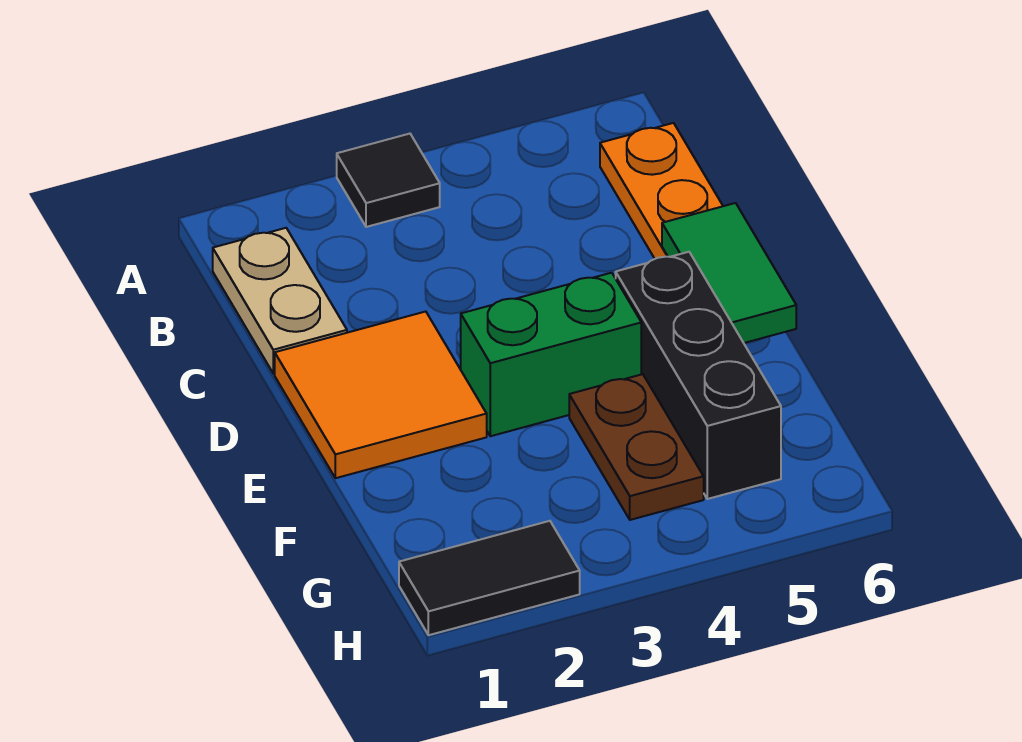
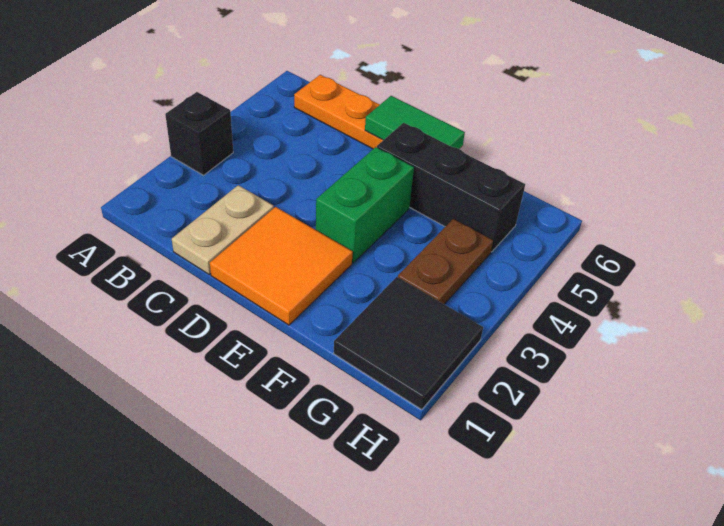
black 1x1 tile [337,134,440,227] -> black 1x1 brick [165,92,233,175]
tan 1x2 plate [213,228,347,374] -> tan 1x2 plate turned to [172,185,274,274]
brown 1x2 plate [569,374,704,520] -> brown 1x2 plate turned to [398,219,493,304]
black 1x2 tile [399,521,580,635] -> black 2x2 tile [334,277,483,410]

